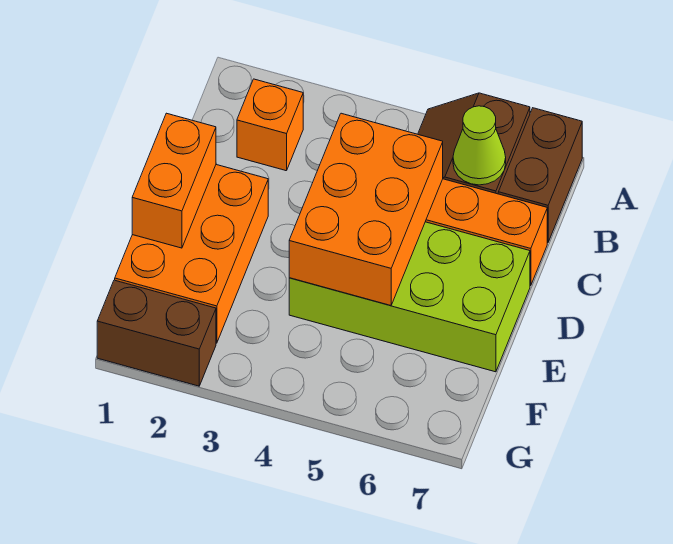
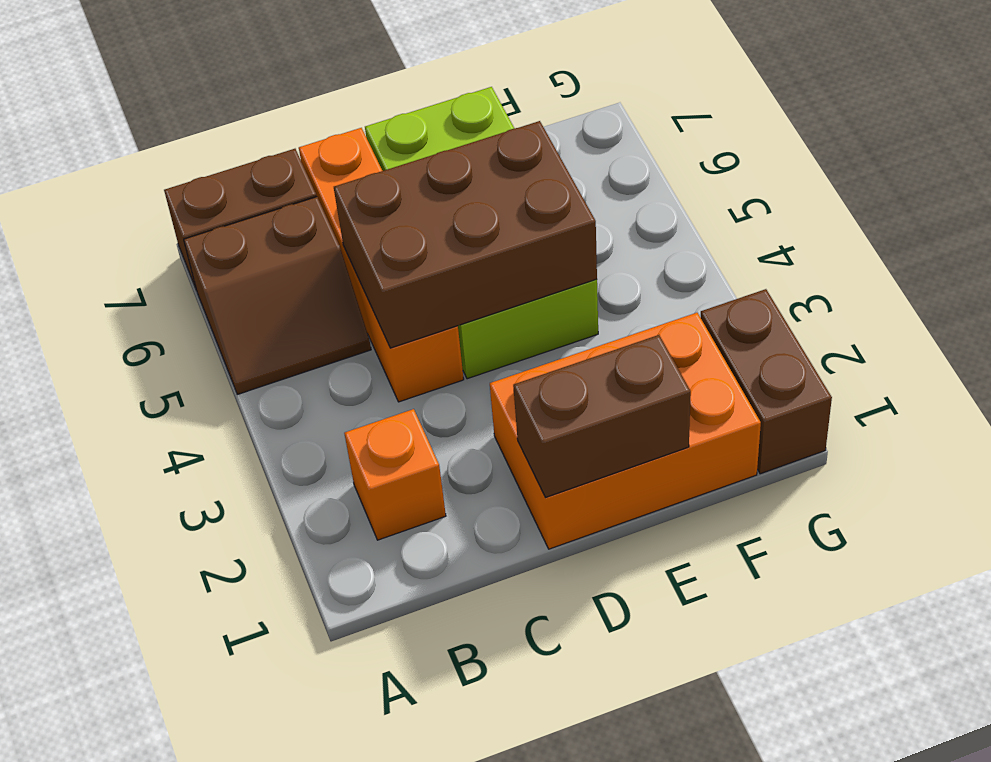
lime 1x1 cone [453,106,506,185] -> none
orange 2x3 brick [289,113,443,305] -> brown 2x3 brick [334,121,597,348]
orange 1x2 brick [132,113,216,248] -> brown 1x2 brick [513,335,691,498]

